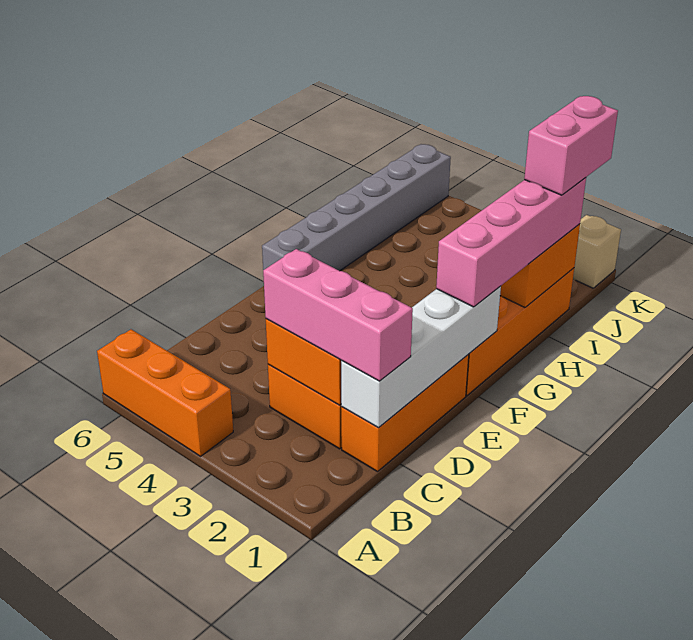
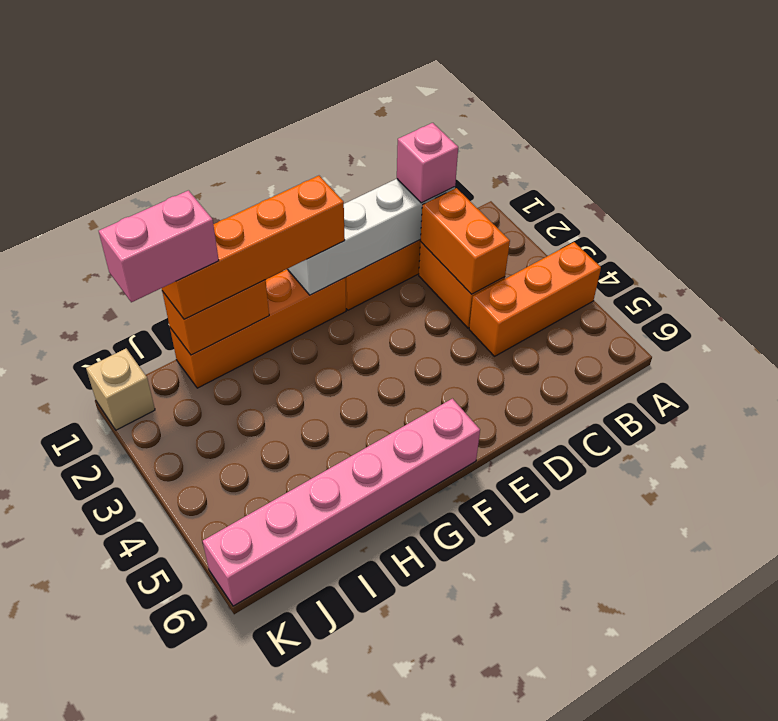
orange 1x3 brick [97,329,233,456] -> orange 1x3 brick turned to [469,242,601,356]
pink 1x3 brick [263,249,413,381] -> pink 1x1 brick [397,123,458,203]
pink 1x4 brick [436,178,586,307] -> orange 1x4 brick [162,176,345,319]
grey 1x6 brick [262,144,451,271] -> pink 1x6 brick [203,399,480,606]

